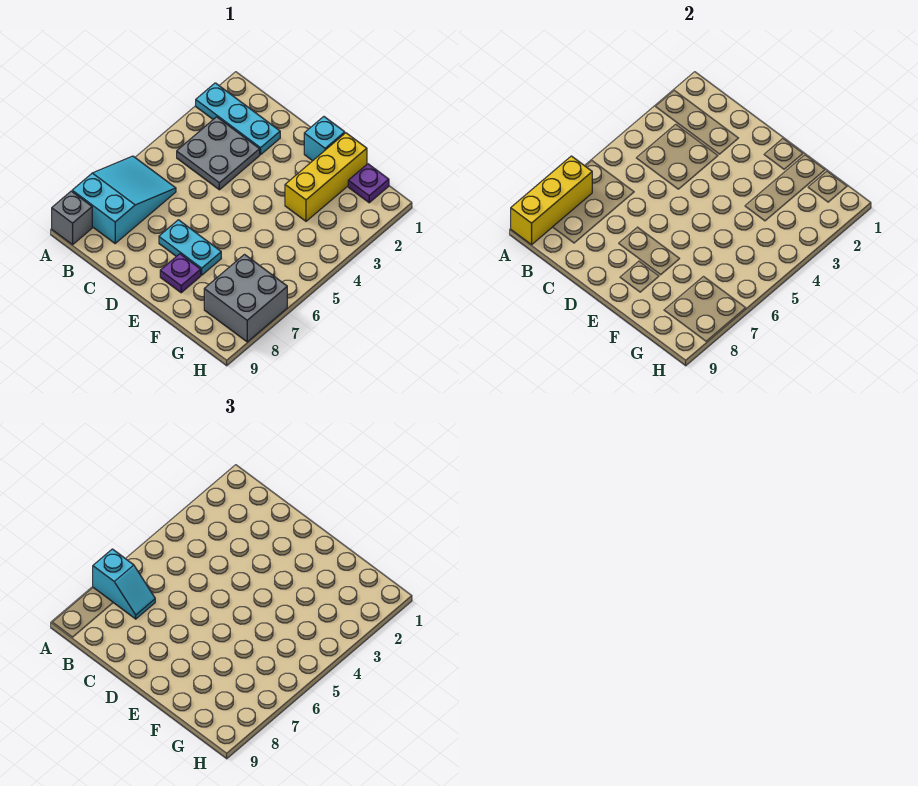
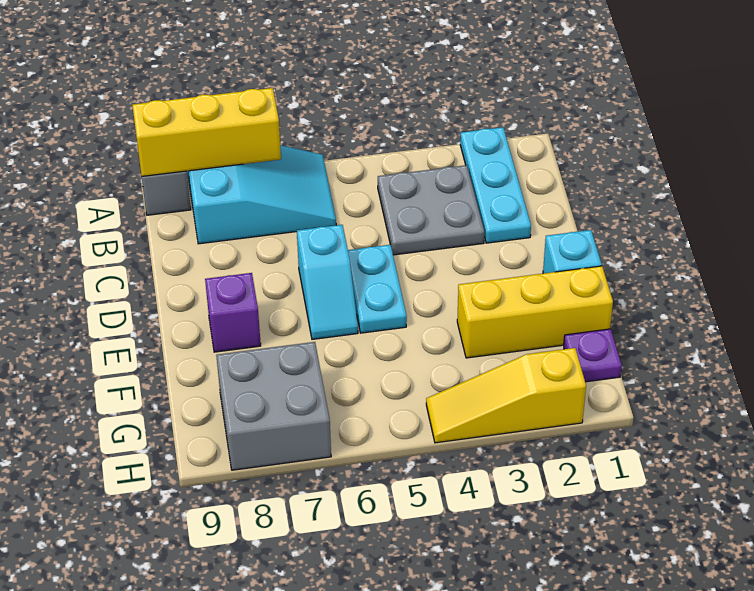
cyan 1x2 slope [93,549,155,619] -> cyan 1x2 slope moved to [297,225,358,339]
cyan 1x2 plate [159,220,221,275] -> cyan 1x2 plate moved to [348,245,407,333]
purple 1x1 plate [160,254,201,293] -> purple 1x1 brick [205,273,261,352]
none -> yellow 1x3 slope [426,348,586,443]

